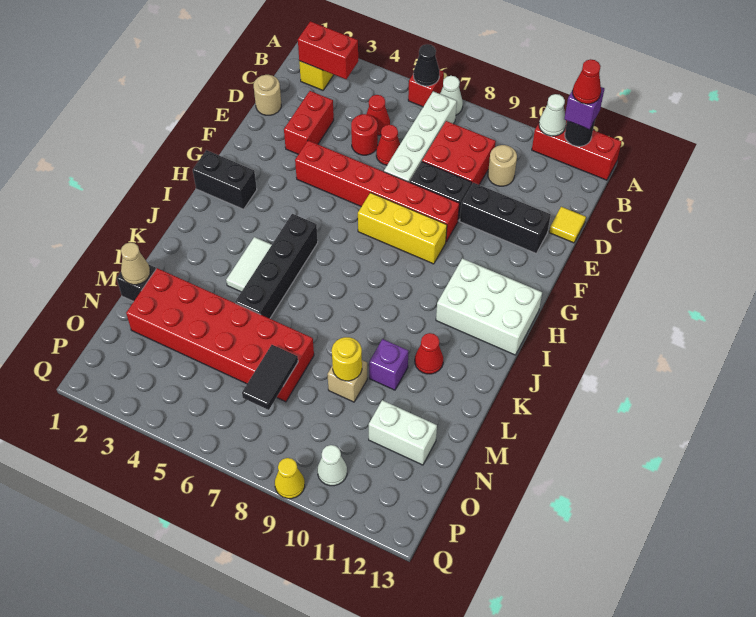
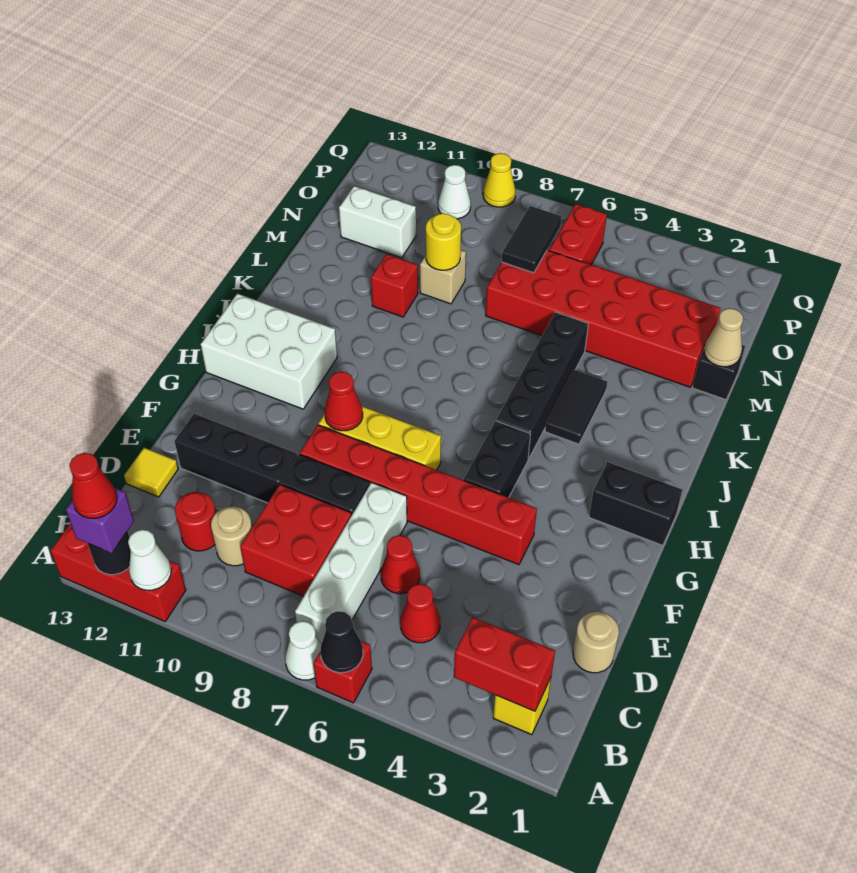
red 1x2 brick [284,91,334,154] -> red 1x2 brick moved to [549,204,607,265]
red 1x1 round brick [351,114,378,155] -> red 1x1 round brick moved to [175,492,216,551]
none -> black 1x2 brick [464,421,530,497]
white 1x2 tile [226,237,272,292] -> black 1x2 tile [545,370,607,444]
red 1x1 cone [415,333,443,374] -> red 1x1 cone moved to [325,372,363,431]
purple 1x1 brick [369,339,408,390] -> red 1x1 brick [371,254,418,317]

